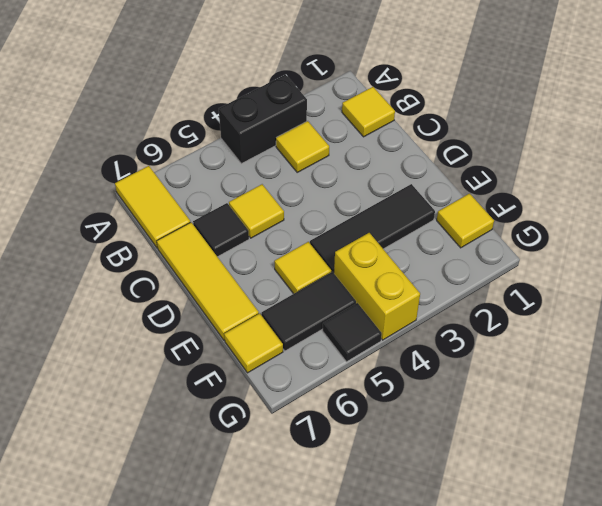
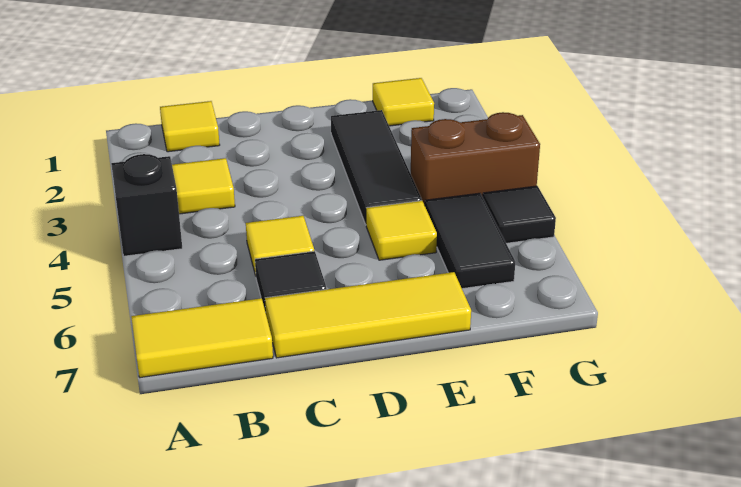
black 1x2 brick [219,74,307,164] -> black 1x1 brick [111,154,182,256]
yellow 1x2 brick [334,233,420,340] -> brown 1x2 brick [411,112,540,205]
yellow 1x1 tile [224,313,283,373] -> none

